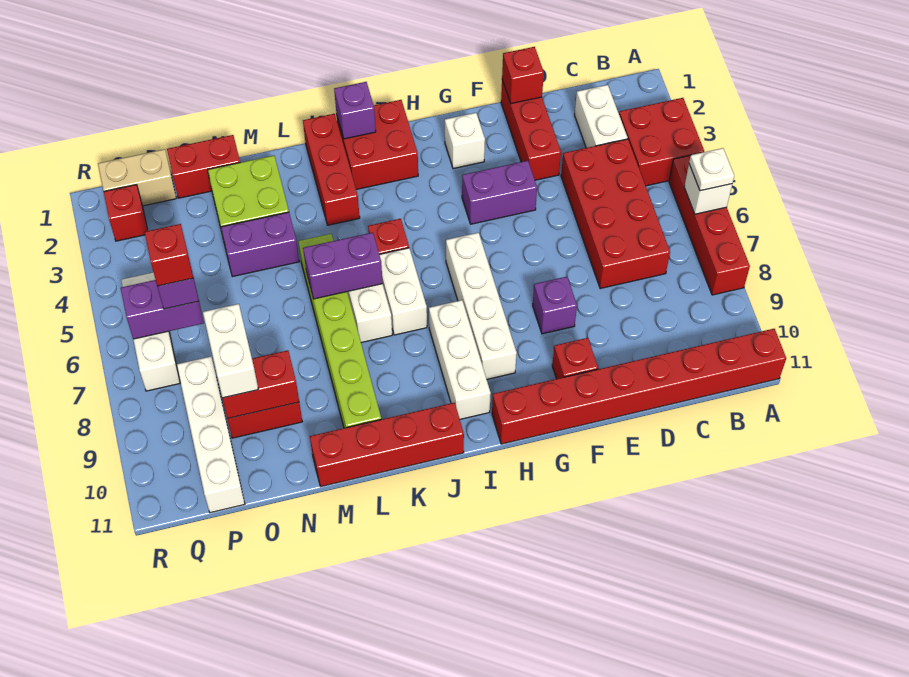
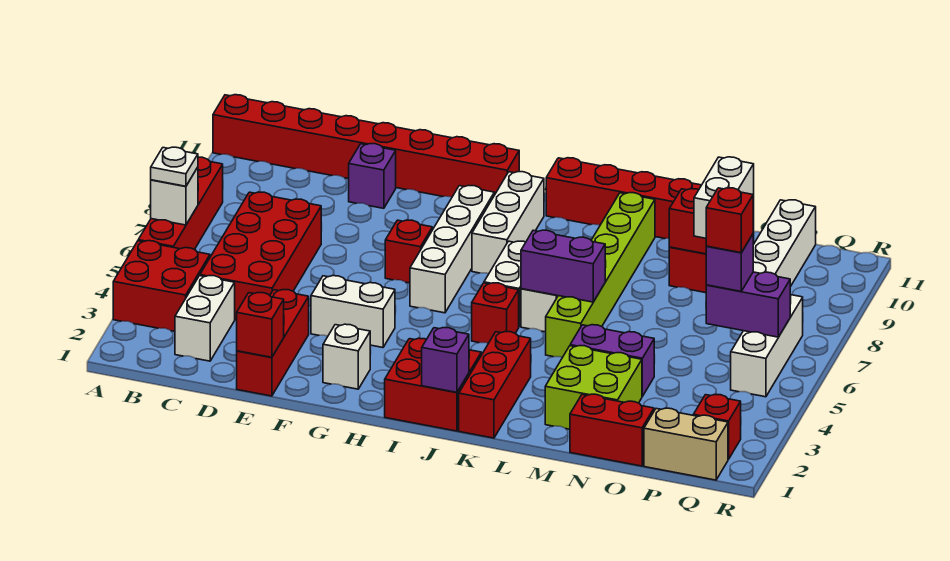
purple 1x2 brick [462,161,537,224] -> white 1x2 brick [311,276,395,348]
purple 1x1 brick [533,277,577,334] -> purple 1x1 brick moved to [349,144,396,208]
red 1x1 brick [552,338,598,379] -> red 1x1 brick moved to [385,220,432,283]

